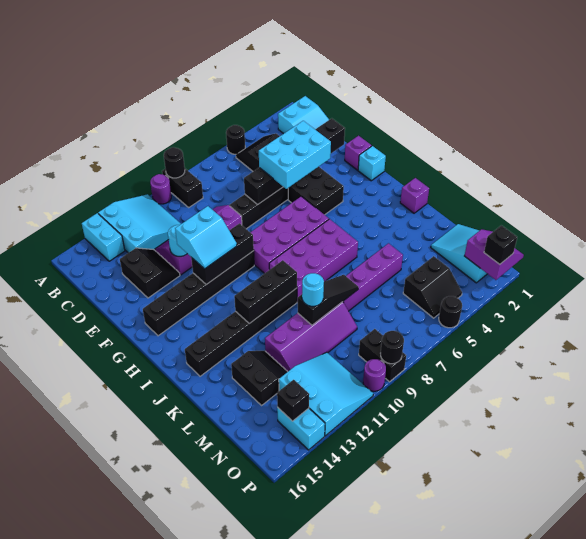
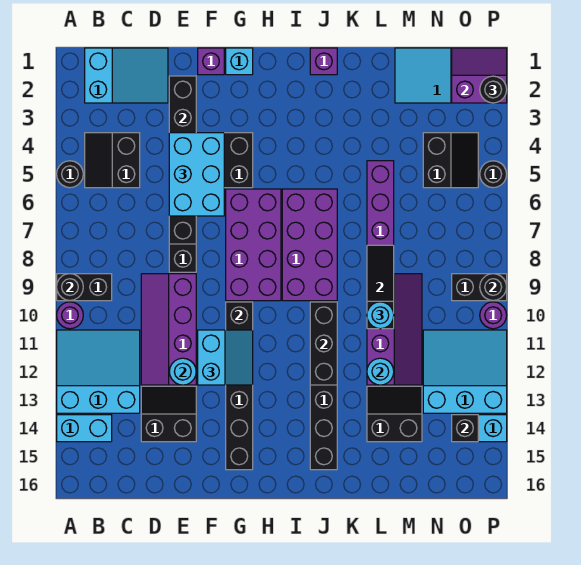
none -> cyan 1x1 round brick [367,358,394,385]
black 1x1 brick [484,225,517,264] -> black 1x1 round brick [480,76,507,103]

